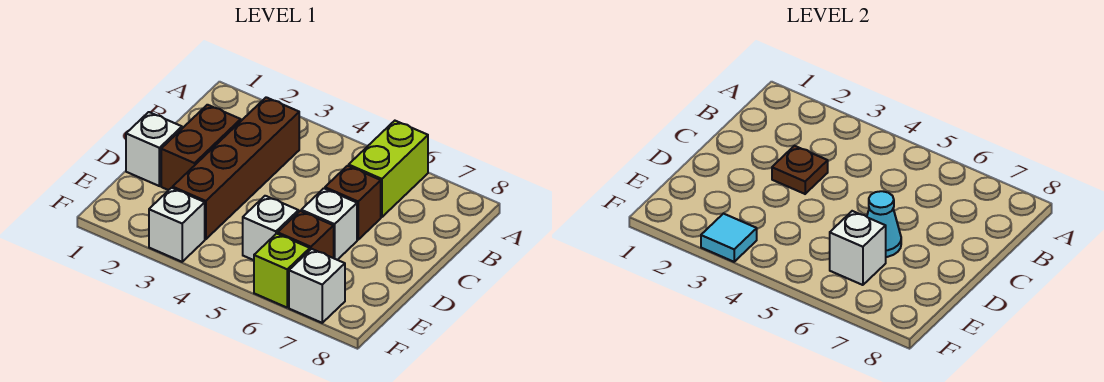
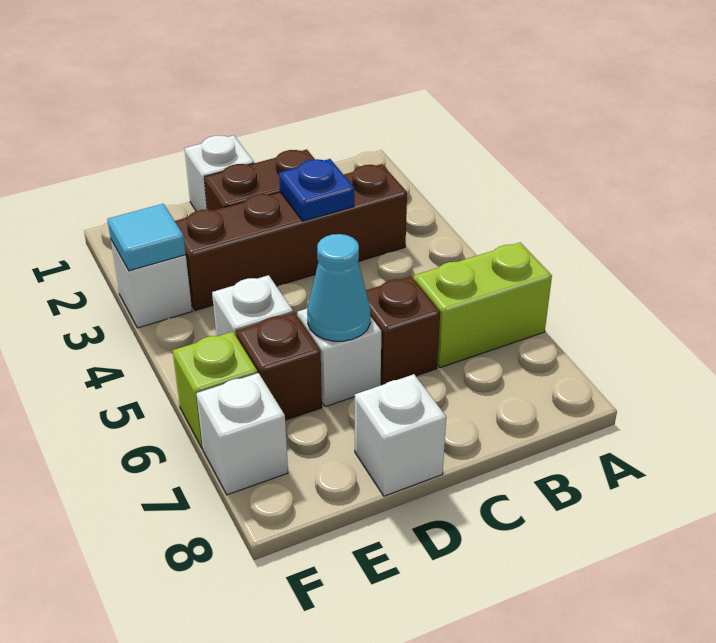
brown 1x1 plate [772,146,828,194] -> blue 1x1 plate [279,159,354,221]
white 1x1 brick [830,211,886,285] -> white 1x1 brick moved to [355,374,446,496]

